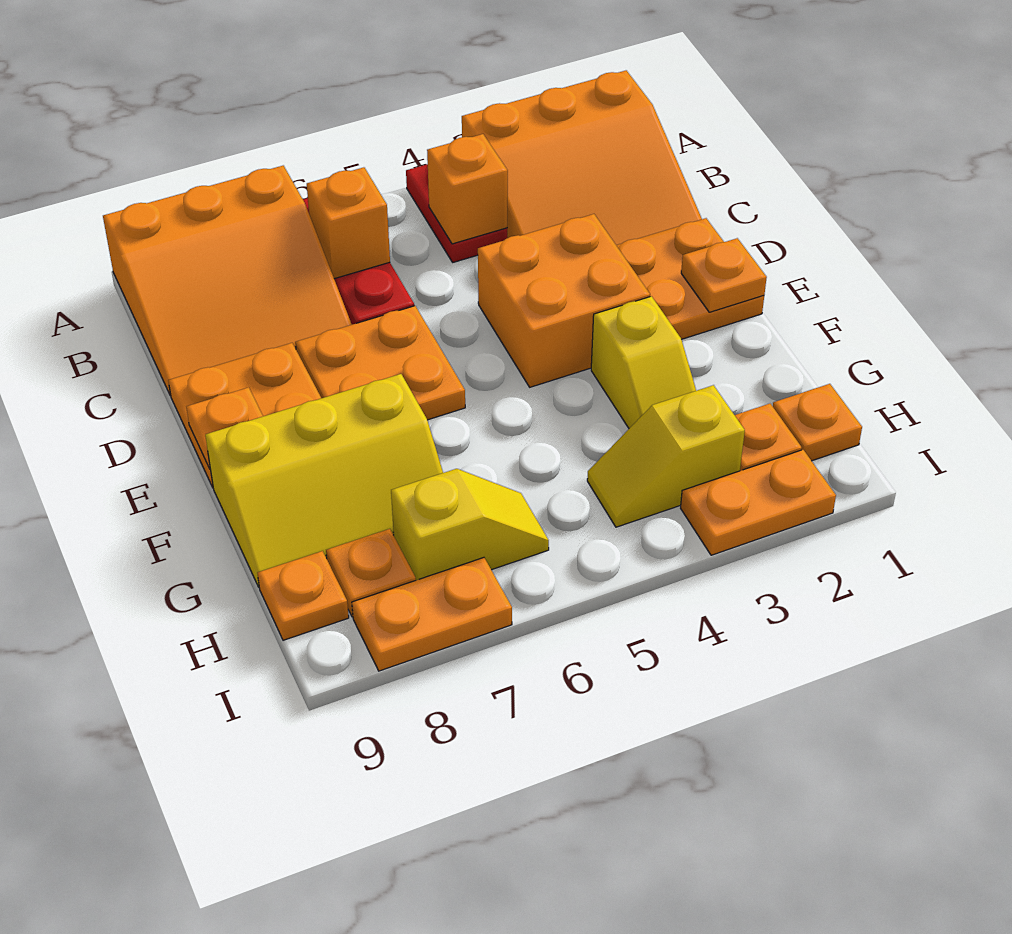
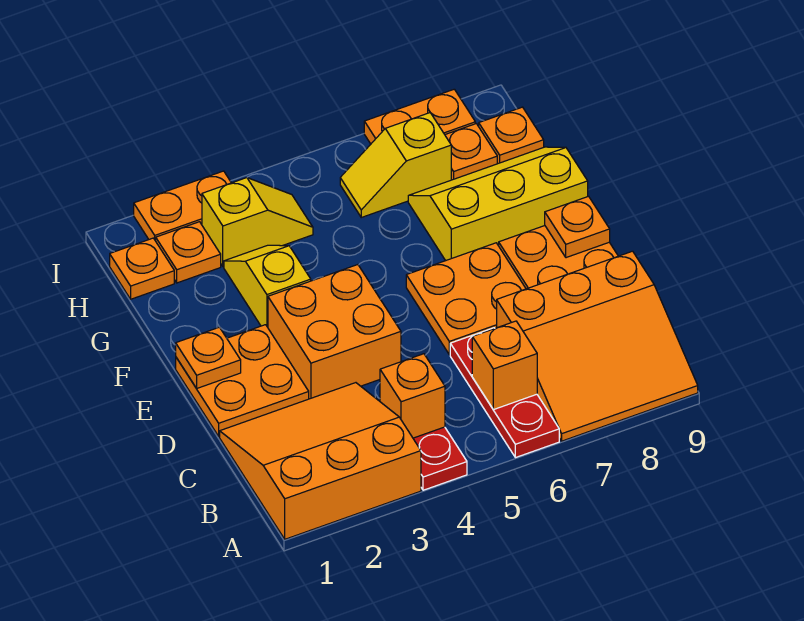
orange 3x3 slope [103,166,352,396] -> orange 3x3 slope turned to [497,251,698,441]

